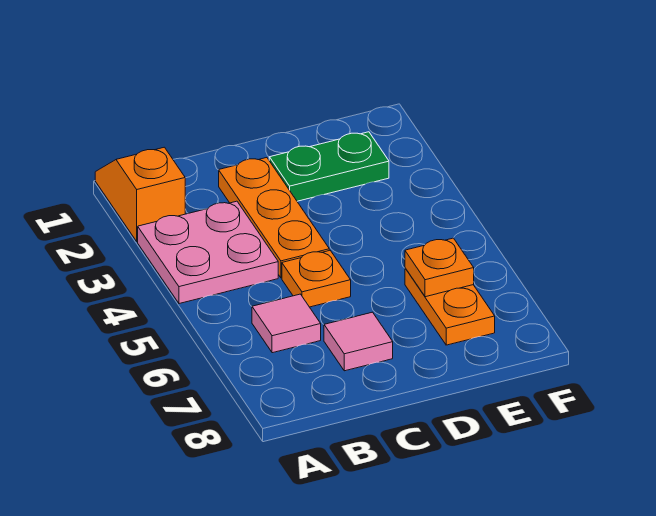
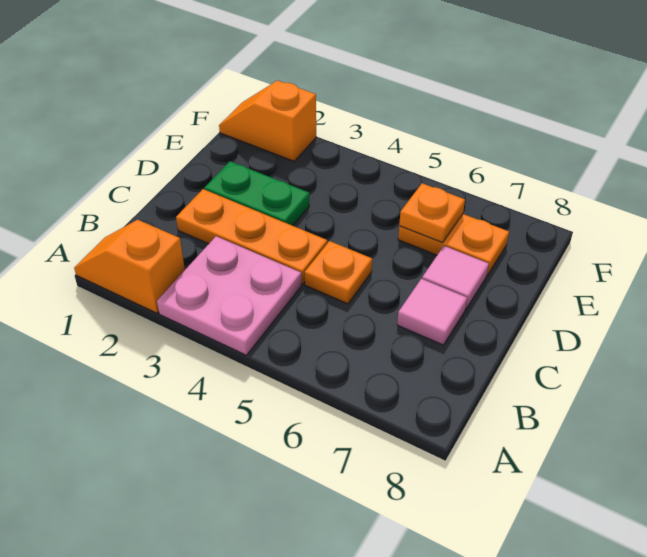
pink 1x1 tile [252,294,321,353] -> pink 1x1 tile moved to [422,246,489,309]
green 1x2 plate [269,132,389,201] -> green 1x2 plate turned to [204,161,309,226]
none -> orange 1x2 slope [219,80,316,161]

